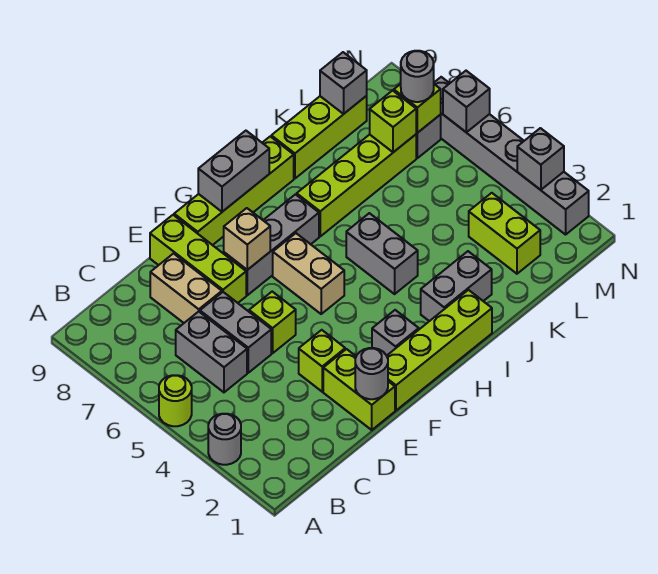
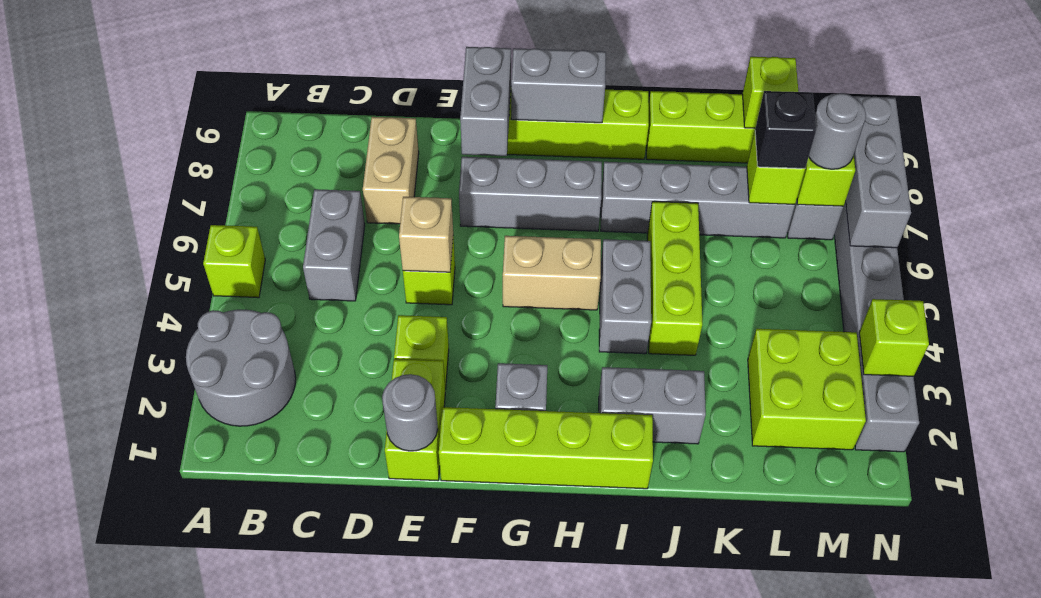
grey 1x1 round brick [208,414,241,465] -> grey 2x2 round brick [186,310,296,426]
lime 1x1 round brick [159,375,192,426] -> lime 1x1 brick [203,225,265,298]
grey 1x2 brick [200,292,271,373] -> grey 1x2 brick moved to [460,47,511,156]
lime 1x3 brick [150,215,246,303] -> lime 1x3 brick moved to [647,202,702,355]
tan 1x1 brick [224,208,270,270] -> tan 1x1 brick moved to [399,197,453,272]
tan 1x2 brick [273,233,344,314] -> tan 1x2 brick turned to [503,236,601,310]
lime 1x4 brick [297,135,416,236] -> grey 1x4 brick [601,162,795,238]
lime 1x2 brick [469,193,540,274] -> lime 2x2 brick [748,329,866,450]
none -> black 1x1 brick [755,91,816,168]
grey 1x1 brick [320,52,367,114] -> lime 1x1 brick [743,57,798,128]
grey 1x1 brick [517,128,564,190] -> lime 1x1 brick [859,299,929,376]
grey 1x1 brick [443,71,490,133] -> grey 1x3 brick [846,96,911,248]

